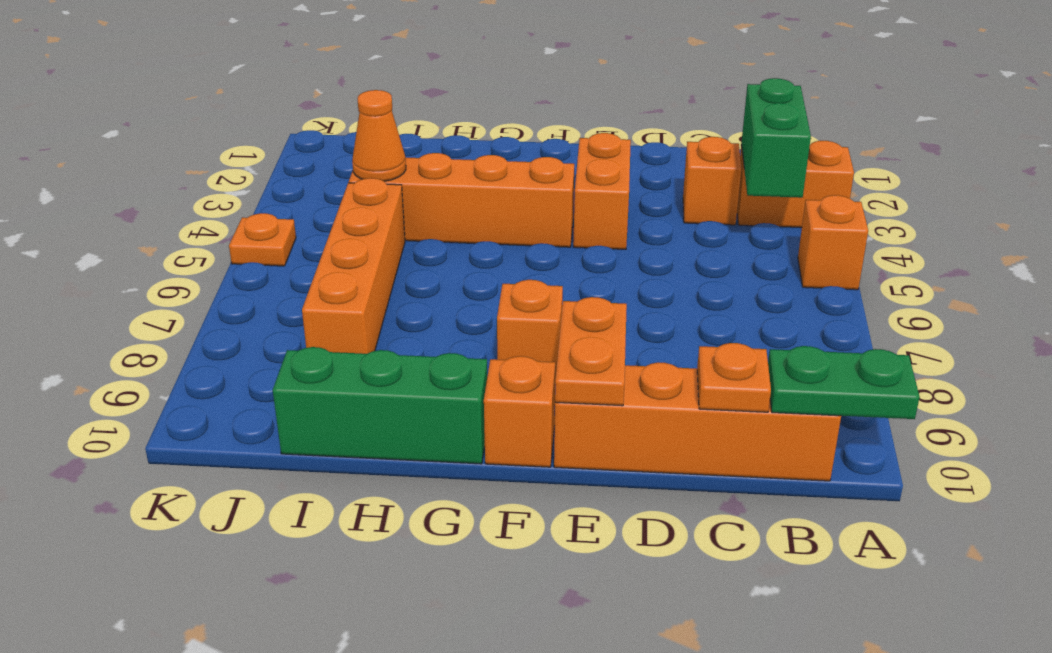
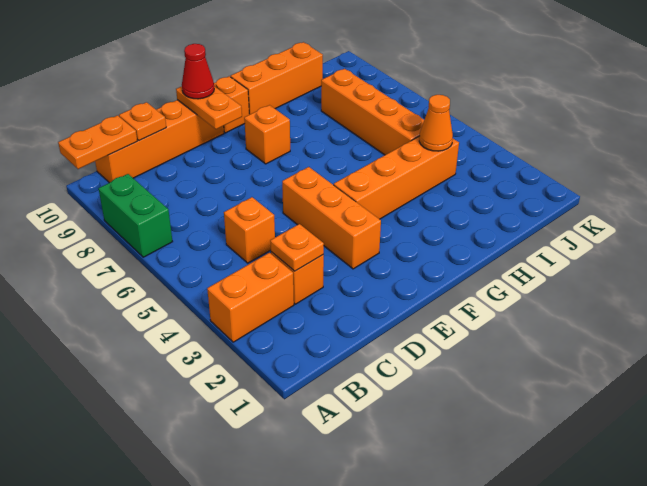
orange 1x1 brick [798,195,868,290] -> orange 1x1 brick moved to [224,197,275,263]
green 1x2 plate [768,346,920,419] -> orange 1x2 plate [58,115,137,169]
green 1x2 brick [741,78,811,198] -> green 1x2 brick moved to [99,174,173,257]
orange 1x2 brick [573,133,631,249] -> orange 1x3 brick [282,167,381,269]
none -> red 1x1 cone [182,44,214,99]
green 1x3 brick [273,347,487,464] -> orange 1x3 brick [231,42,323,115]
orange 1x1 plate [229,213,296,266] -> orange 1x1 plate moved to [270,224,324,271]

